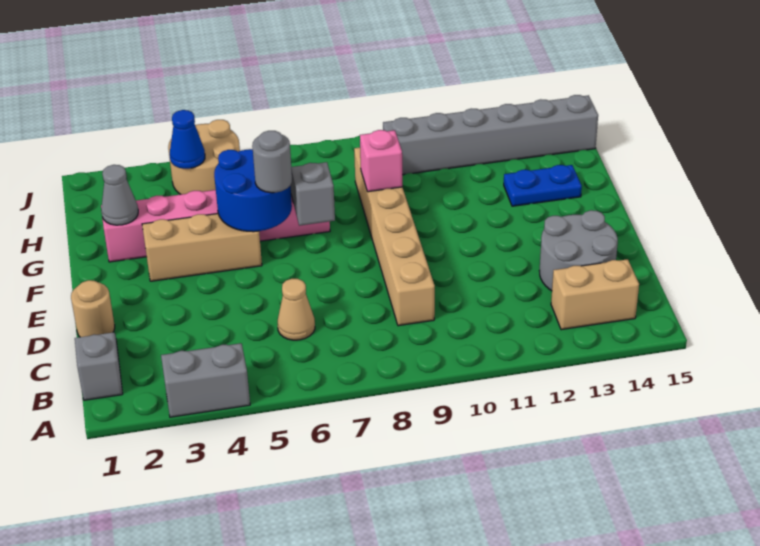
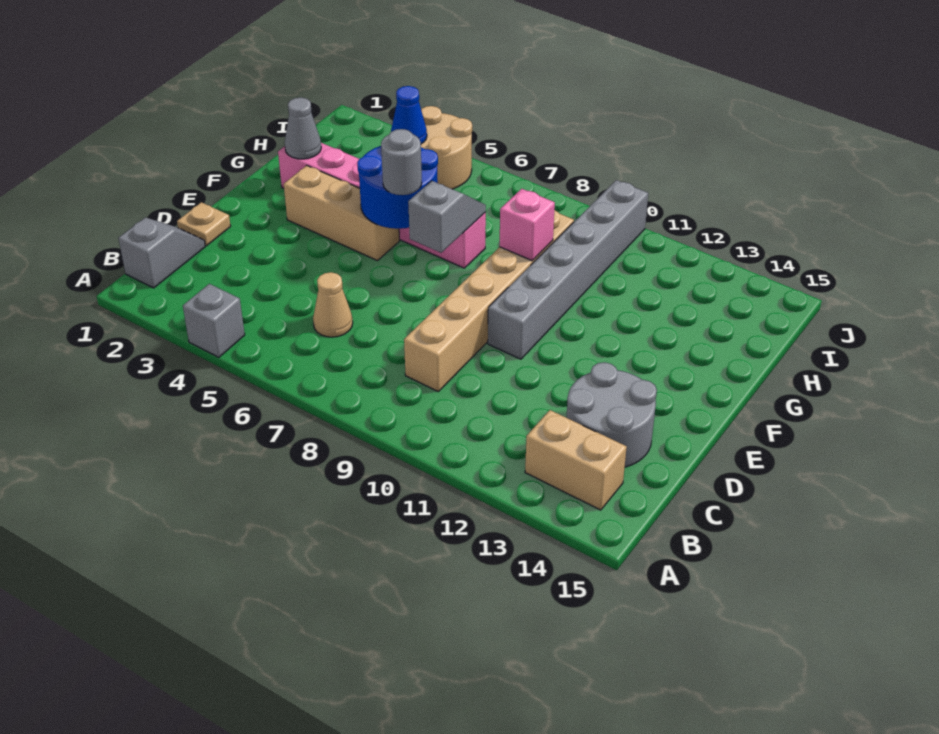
grey 1x2 brick [161,343,250,417] -> grey 1x1 brick [183,284,245,357]
tan 1x1 round brick [71,280,115,337] -> tan 1x1 plate [177,202,231,246]
blue 1x2 plate [504,165,582,206] -> none
grey 1x6 brick [383,95,598,175] -> grey 1x6 brick turned to [488,180,648,359]

